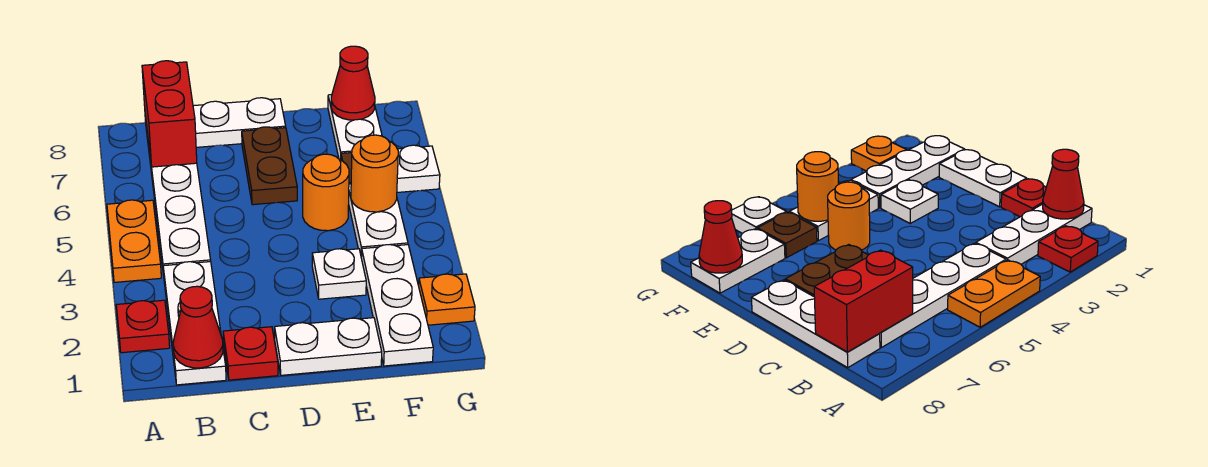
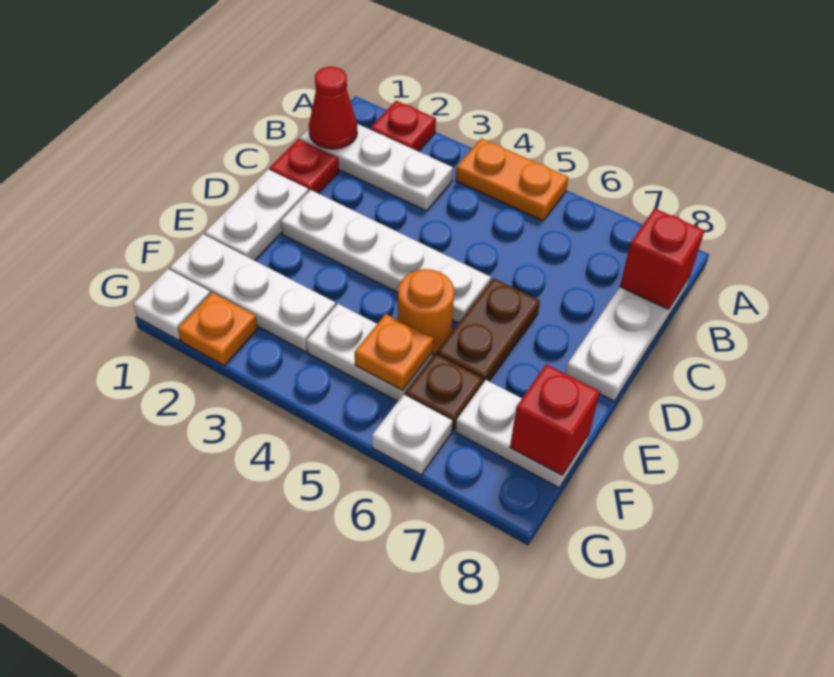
white 1x4 plate [148,142,211,275] -> white 1x4 plate moved to [281,190,491,323]
red 1x2 brick [142,61,197,167] -> red 1x1 brick [620,208,705,309]
brown 1x2 plate [242,127,297,205] -> brown 1x2 plate turned to [436,278,540,383]
white 1x1 plate [312,249,366,299] -> white 1x1 plate moved to [133,269,210,340]
orange 1x1 round brick [351,135,398,212] -> orange 1x1 plate [354,314,433,391]
red 1x1 cone [331,46,375,120] -> red 1x1 brick [510,364,600,475]

